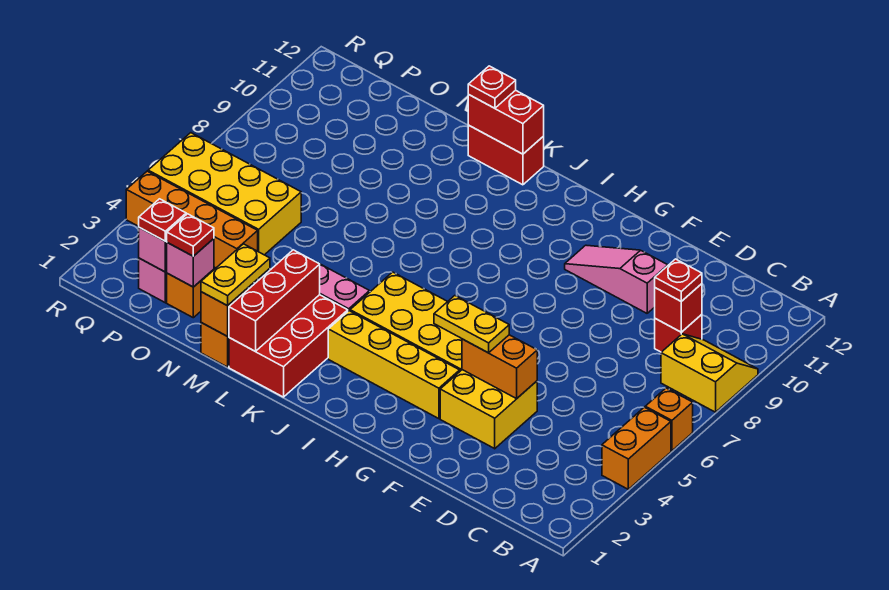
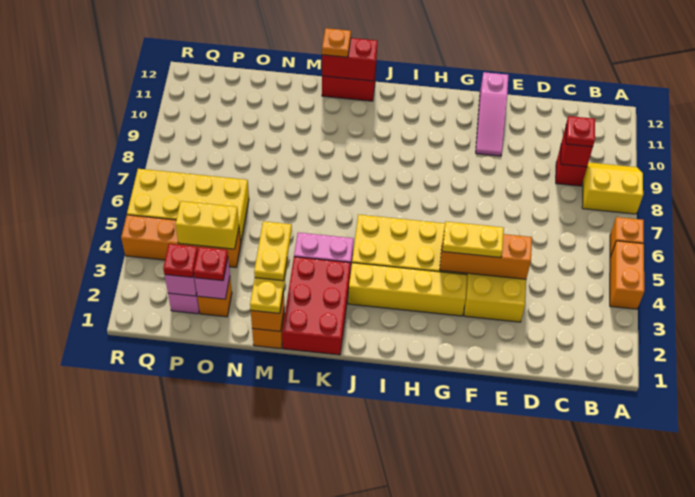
orange 1x2 brick [462,335,537,399] -> orange 1x3 brick [440,234,532,279]
pink 1x3 slope [565,245,668,313] -> pink 1x3 slope turned to [476,72,509,156]
red 1x3 brick [229,250,320,351] -> none
red 1x1 plate [468,66,516,108] -> orange 1x1 plate [322,28,351,57]
none -> yellow 1x2 plate [254,221,292,281]
none -> yellow 1x2 brick [175,201,239,249]

